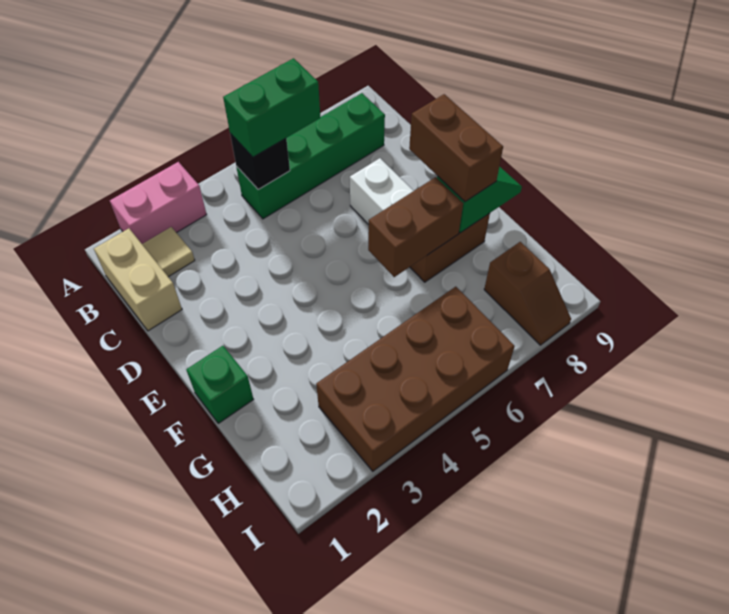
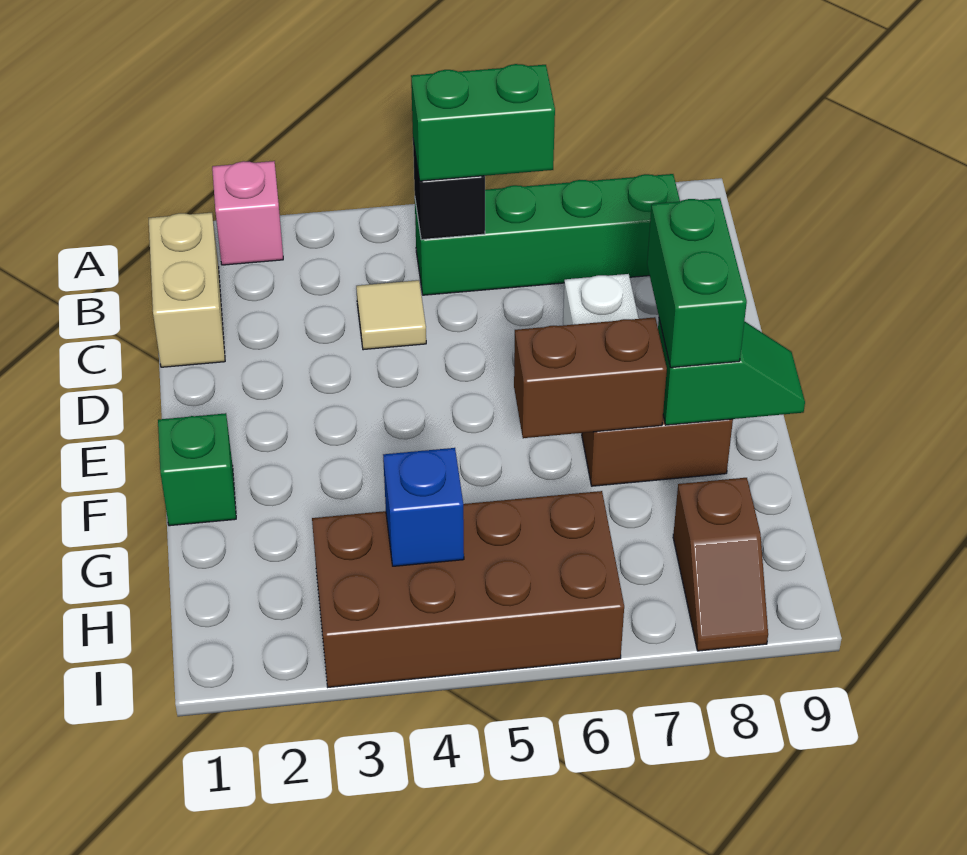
pink 1x2 brick [110,162,207,244] -> pink 1x1 brick [212,161,283,265]
tan 1x1 tile [142,227,195,277] -> tan 1x1 tile moved to [356,280,426,350]
brown 1x2 brick [409,94,503,202] -> green 1x2 brick [647,198,747,368]
none -> blue 1x1 brick [383,448,464,566]

